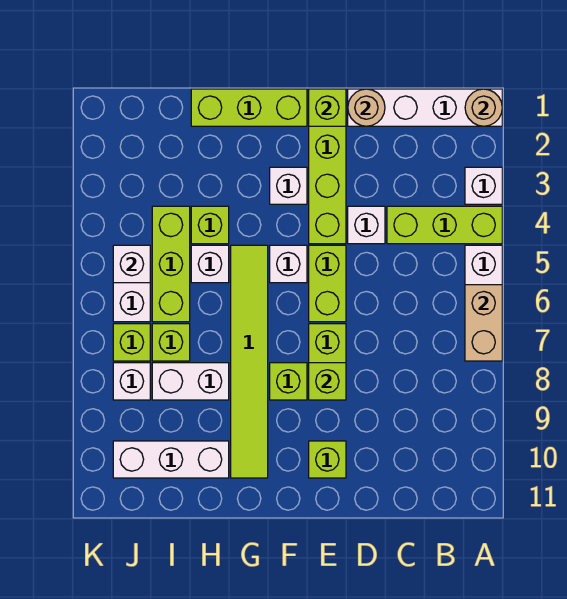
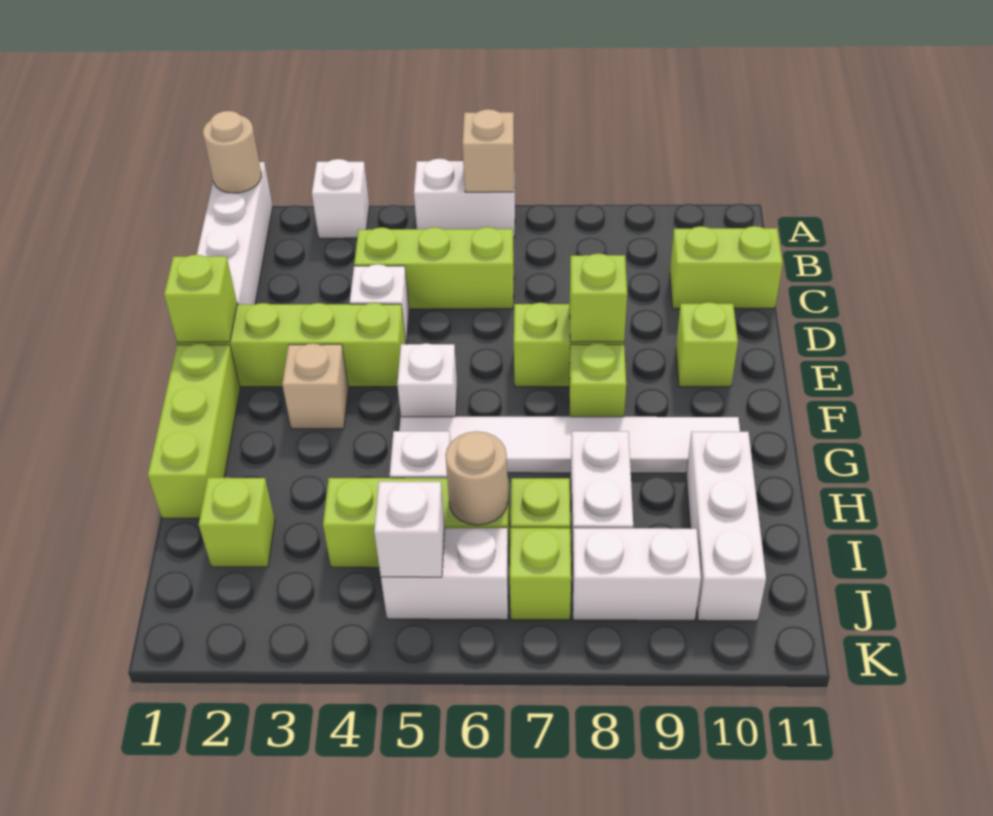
lime 1x3 brick [387,206,502,244] -> lime 1x3 brick turned to [354,227,514,309]
tan 1x2 brick [465,285,502,361] -> tan 1x1 brick [462,109,514,192]
tan 1x1 round brick [348,89,385,126] -> tan 1x1 round brick moved to [445,431,508,525]
lime 1x2 brick [309,245,346,322] -> lime 1x2 brick moved to [670,226,783,309]
white 1x1 brick [270,167,307,204] -> tan 1x1 brick [282,344,348,429]
lime 1x6 tile [231,245,268,478] -> white 1x6 tile [399,417,740,473]
lime 1x1 brick [191,206,229,244] -> lime 1x1 brick moved to [199,478,275,567]
white 1x1 brick [113,363,150,400] -> white 1x2 brick [572,528,701,620]

